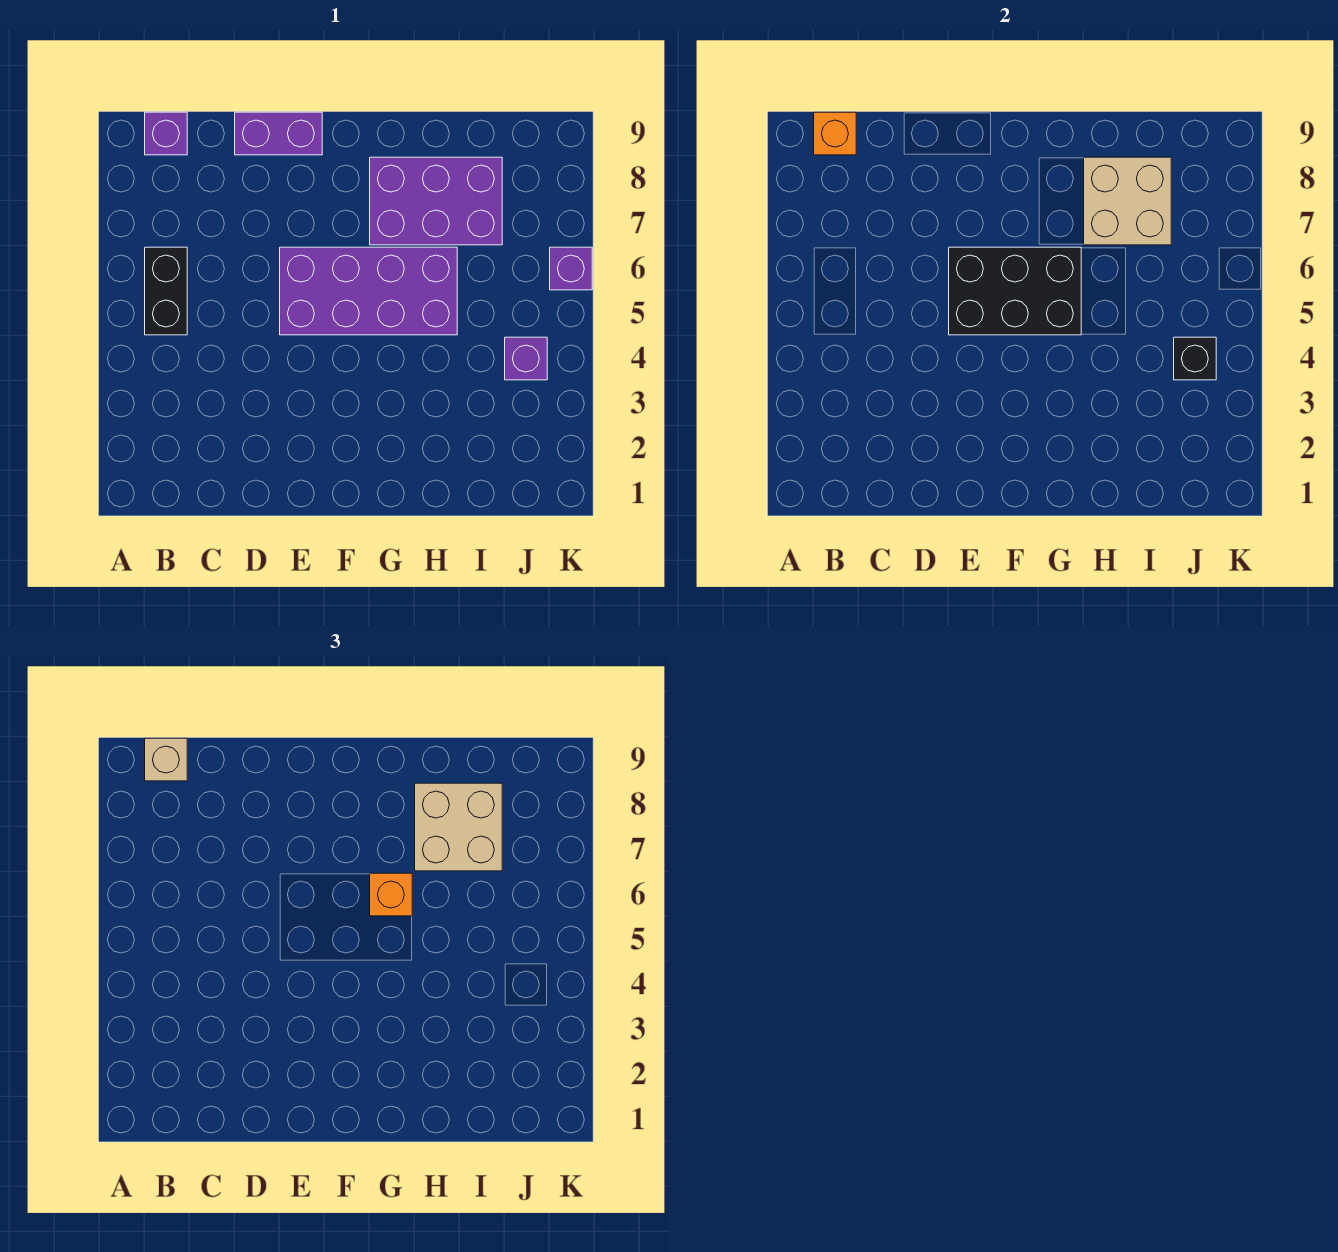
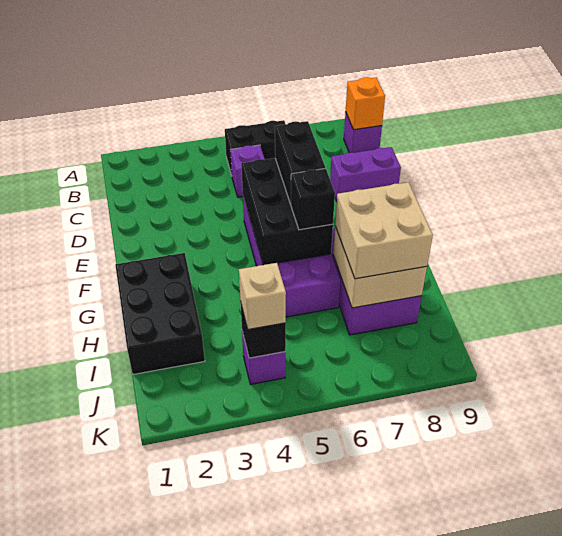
tan 1x1 brick [145,738,187,781] -> tan 1x1 brick moved to [239,263,286,330]
purple 1x2 brick [235,112,322,155] -> purple 1x2 brick turned to [330,147,401,201]
none -> black 1x2 brick [275,121,325,204]
none -> black 2x3 brick [115,253,205,374]
orange 1x1 brick [370,873,412,916] -> black 1x1 brick [291,168,335,230]
purple 1x1 brick [550,247,592,290] -> purple 1x1 brick moved to [230,145,264,197]

